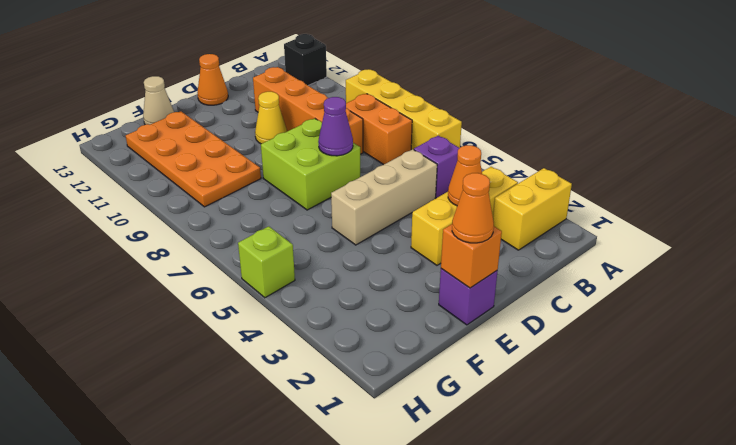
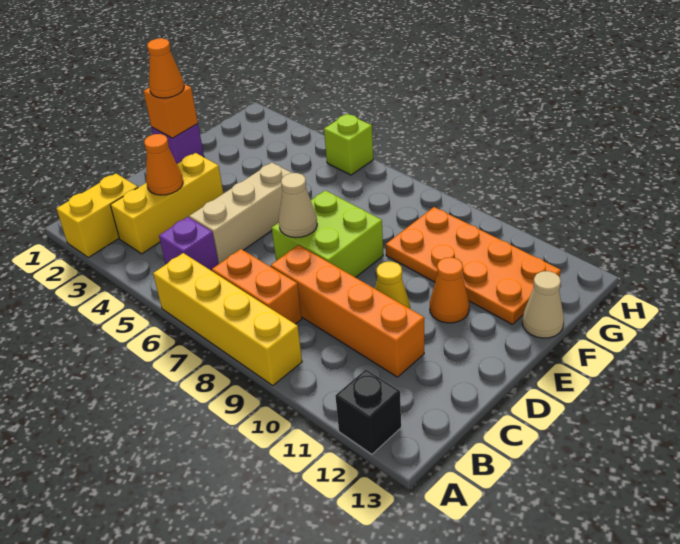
purple 1x1 cone [318,97,353,156] -> tan 1x1 cone [279,173,317,238]
orange 1x1 cone [197,54,228,105] -> orange 1x1 cone moved to [430,257,469,323]

